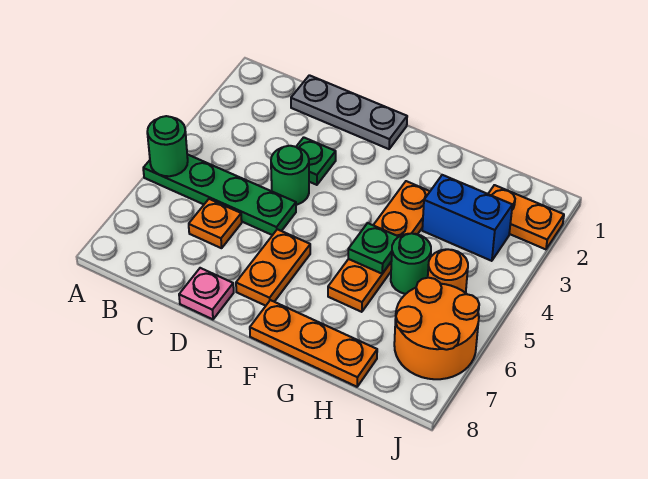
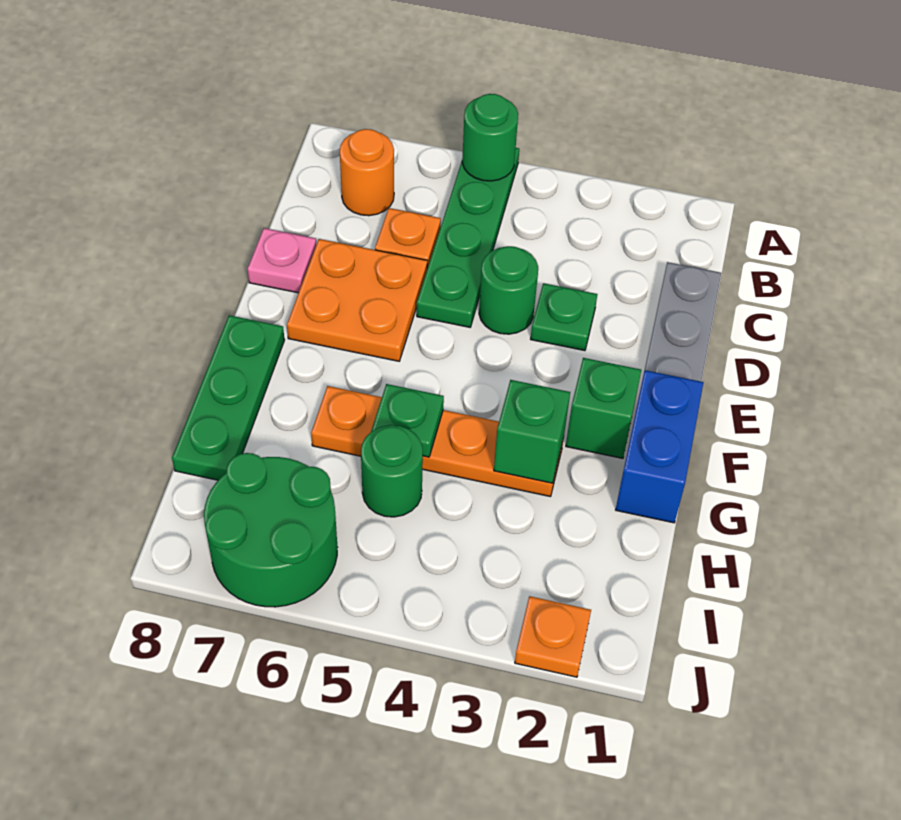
orange 1x2 plate [236,229,310,306] -> orange 2x2 plate [287,239,427,361]
none -> green 1x1 brick [566,358,641,458]
orange 1x3 plate [250,300,377,387] -> green 1x3 plate [172,315,284,480]
none -> green 1x1 brick [494,380,570,483]
blue 1x2 brick [422,175,512,261] -> blue 1x2 brick moved to [616,370,703,523]
orange 1x2 plate [488,185,564,249] -> orange 1x1 plate [515,596,591,677]
orange 1x1 round brick [428,249,468,293] -> orange 1x1 round brick moved to [340,129,394,216]
orange 2x2 round brick [394,278,479,379] -> green 2x2 round brick [204,453,338,607]

